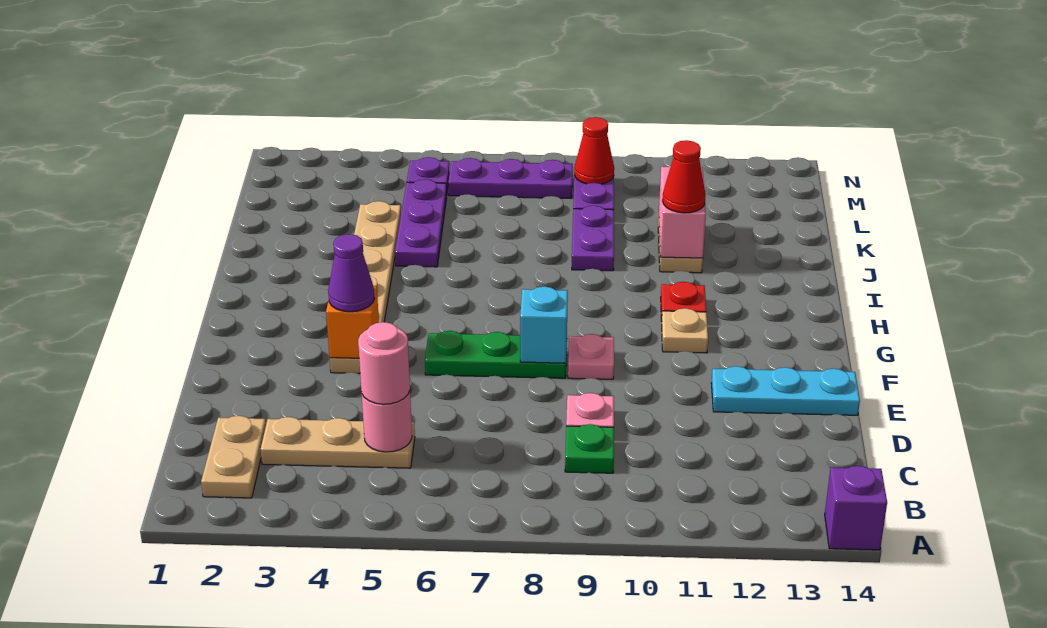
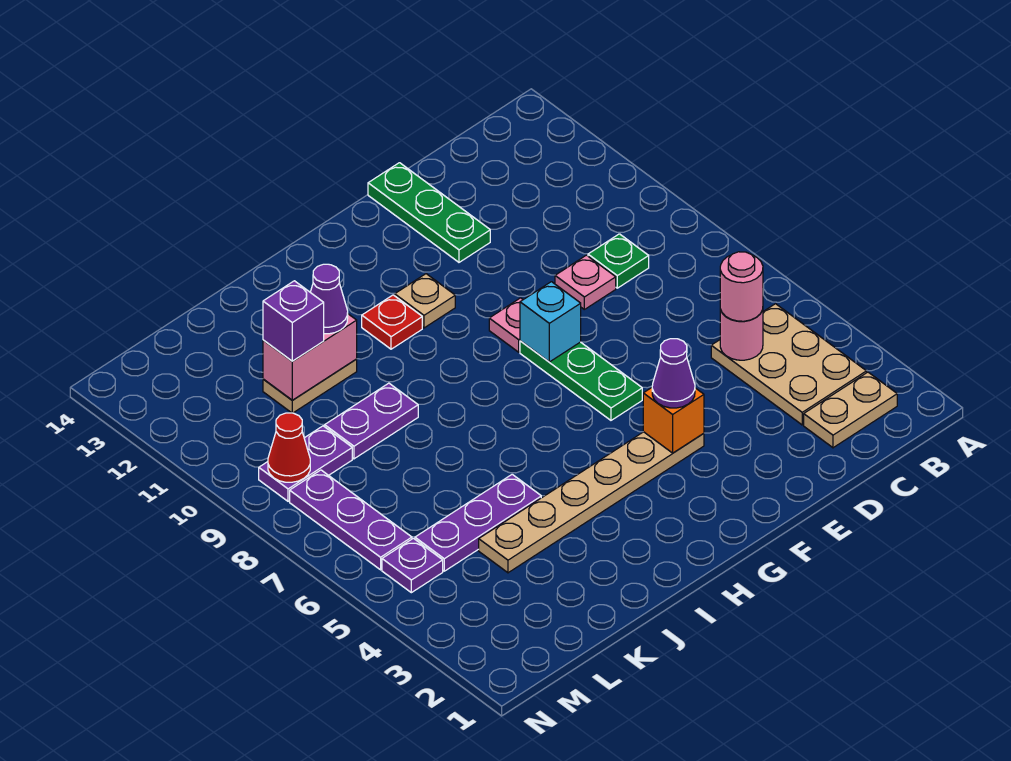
purple 1x1 brick [825,466,887,550] -> purple 1x1 brick moved to [263,281,324,361]
tan 1x3 plate [261,417,415,468] -> tan 2x3 plate [711,304,867,425]
cyan 1x3 plate [711,366,860,415] -> green 1x3 plate [368,163,490,262]
red 1x1 cone [662,140,706,213] -> purple 1x1 cone [310,264,348,334]

